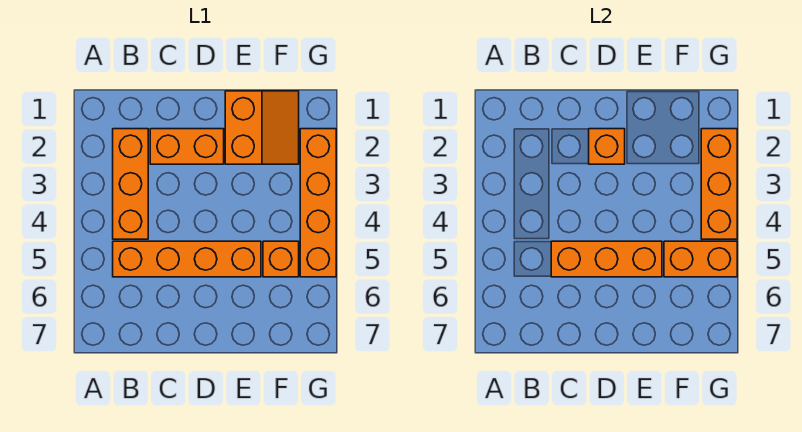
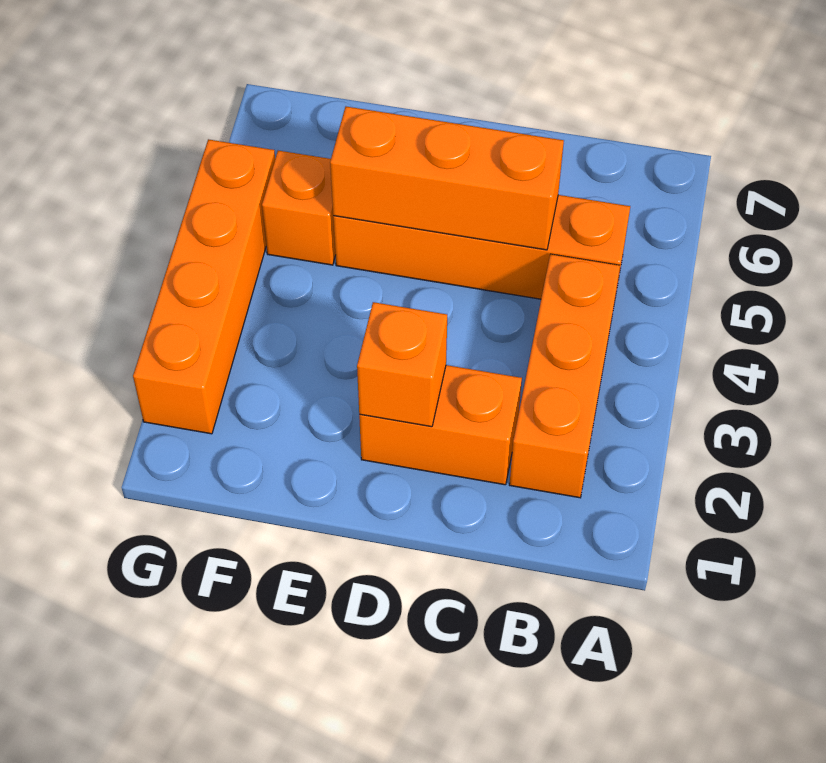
orange 2x2 slope [225,91,299,164] -> none
orange 1x2 brick [664,241,737,277] -> none
orange 1x3 brick [701,129,737,239] -> none

